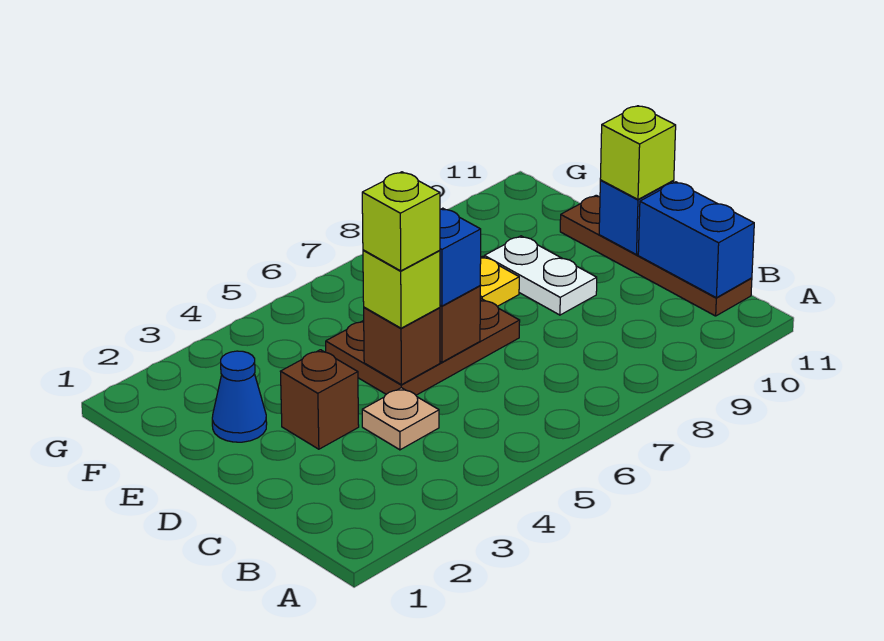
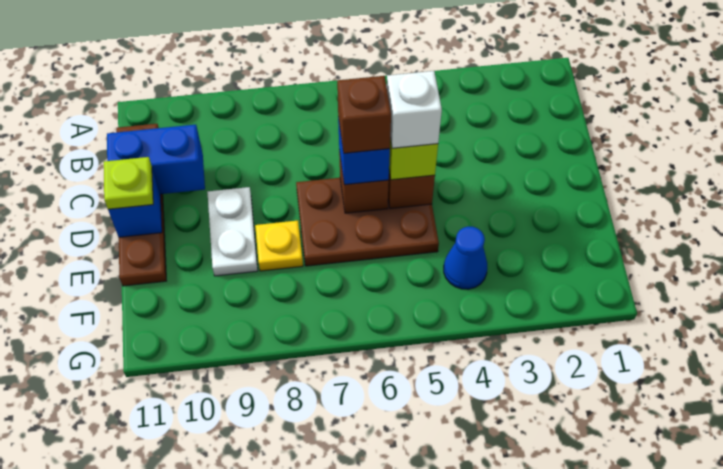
blue 1x2 brick [638,182,754,298] -> blue 1x2 brick turned to [107,125,205,194]
tan 1x1 plate [362,388,439,450] -> none
brown 1x1 brick [280,350,359,449] -> brown 1x1 brick moved to [337,76,391,153]
lime 1x1 brick [362,172,440,271] -> white 1x1 brick [387,71,442,148]
lime 1x1 brick [600,106,676,199] -> lime 1x1 plate [104,157,153,209]
blue 1x1 cone [212,351,267,442] -> blue 1x1 cone moved to [444,227,487,289]

